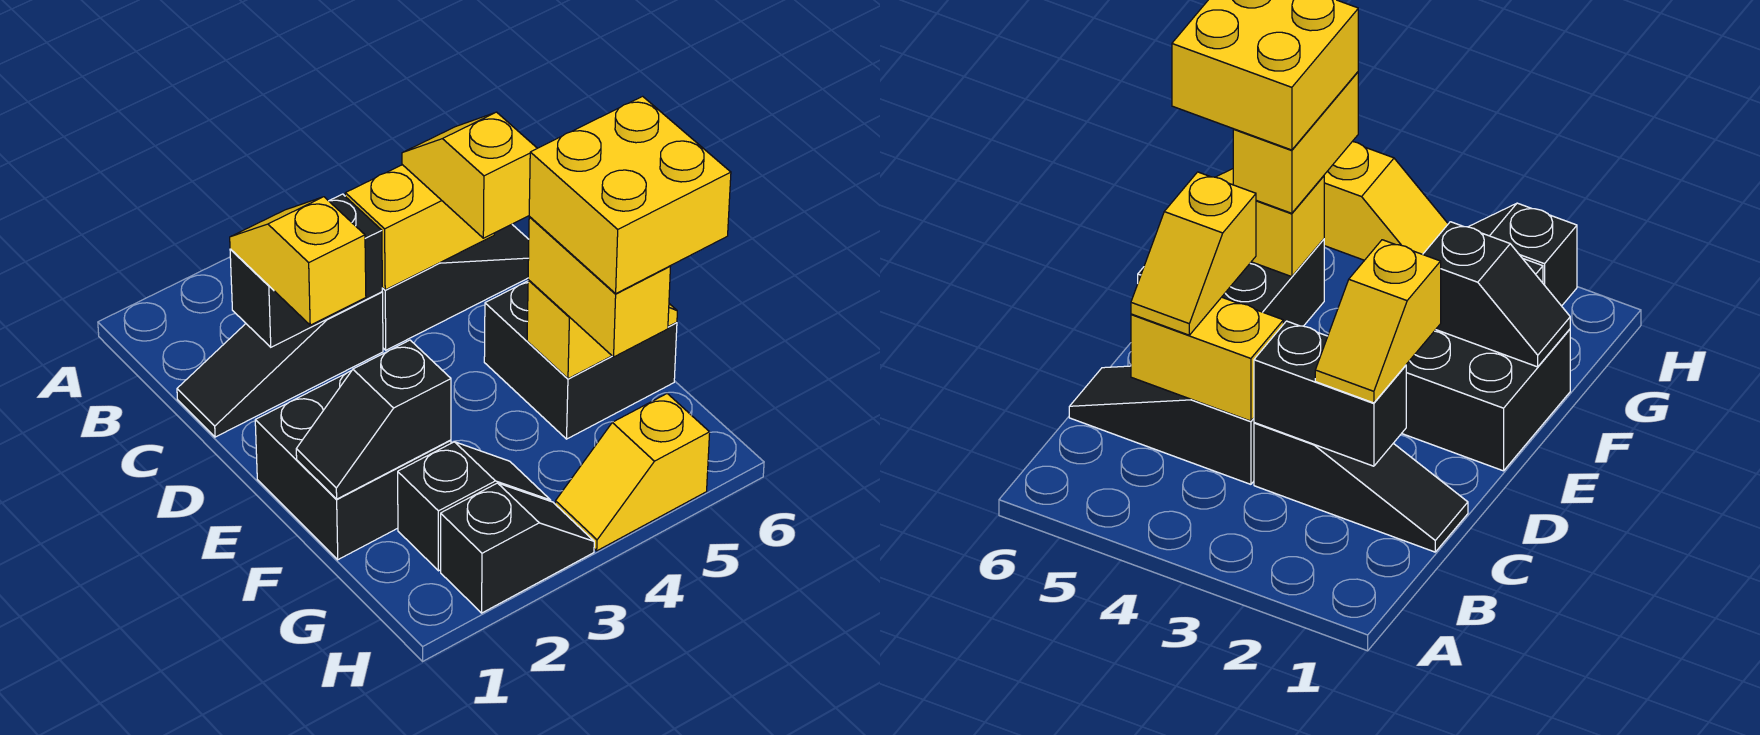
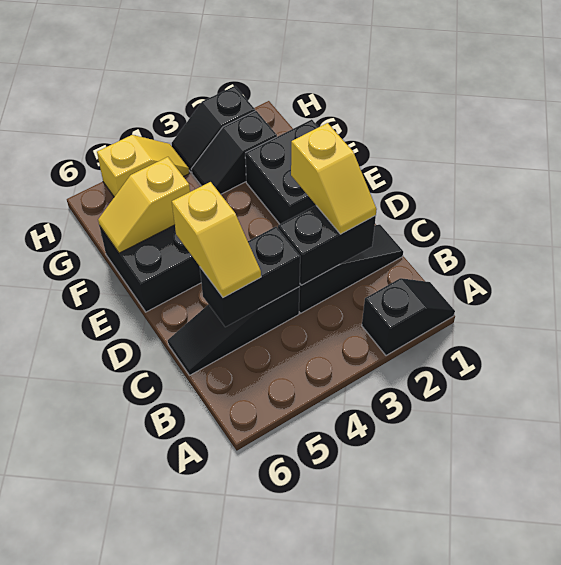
yellow 1x2 brick [345,165,494,290] -> black 1x2 brick [200,227,300,327]
black 1x2 slope [296,340,451,499] -> black 1x2 slope moved to [362,278,455,356]
yellow 1x2 brick [528,217,670,357] -> none
yellow 2x2 brick [529,96,731,293] -> none

